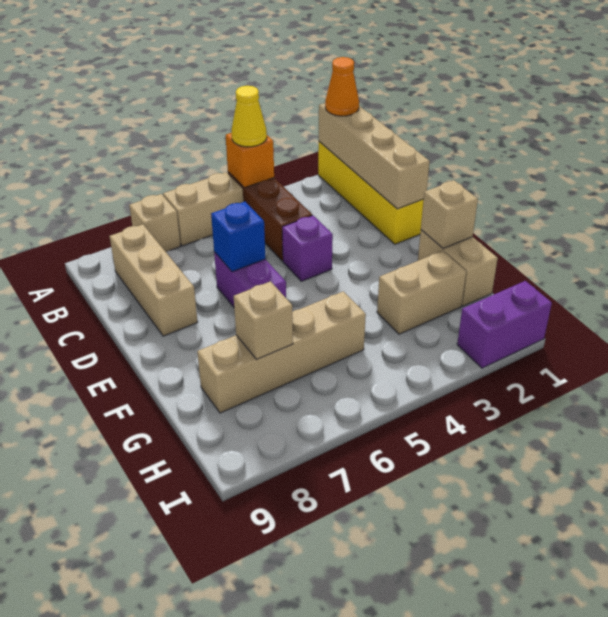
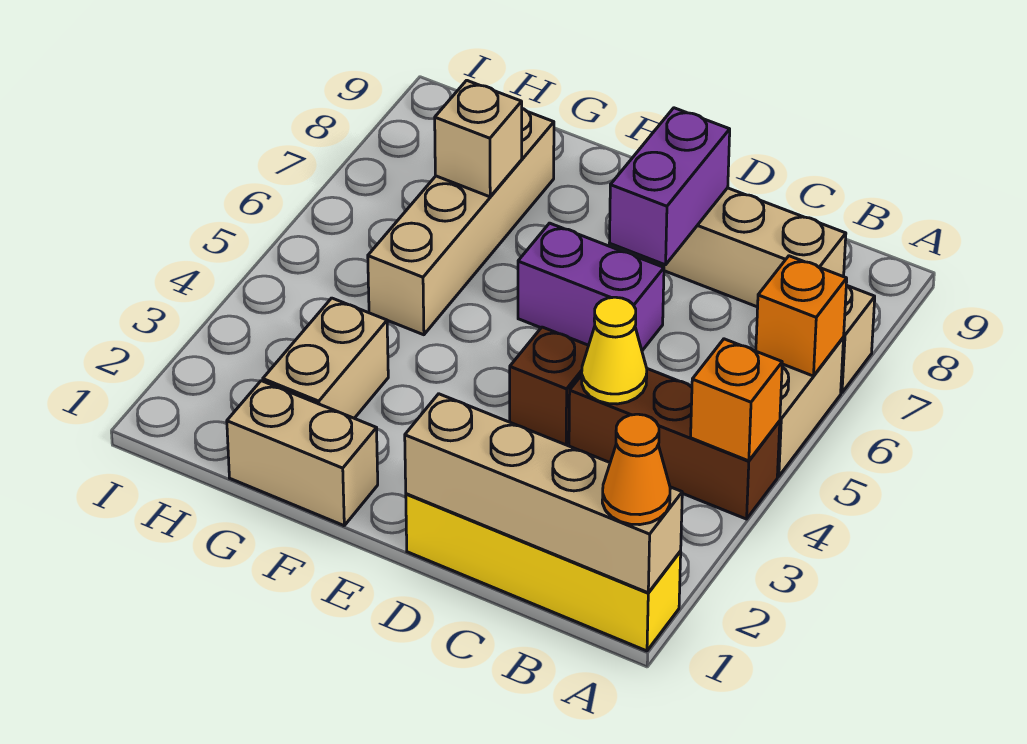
yellow 1x1 cone [231,86,267,147] -> yellow 1x1 cone moved to [582,297,647,404]
none -> orange 1x1 brick [756,256,847,376]
purple 1x1 brick [282,215,333,281] -> brown 1x1 brick [510,327,589,445]
blue 1x1 brick [211,202,265,272] -> none
tan 1x1 brick [421,180,478,248] -> none
purple 1x2 brick [457,281,552,368] -> purple 1x2 brick moved to [610,108,730,265]

